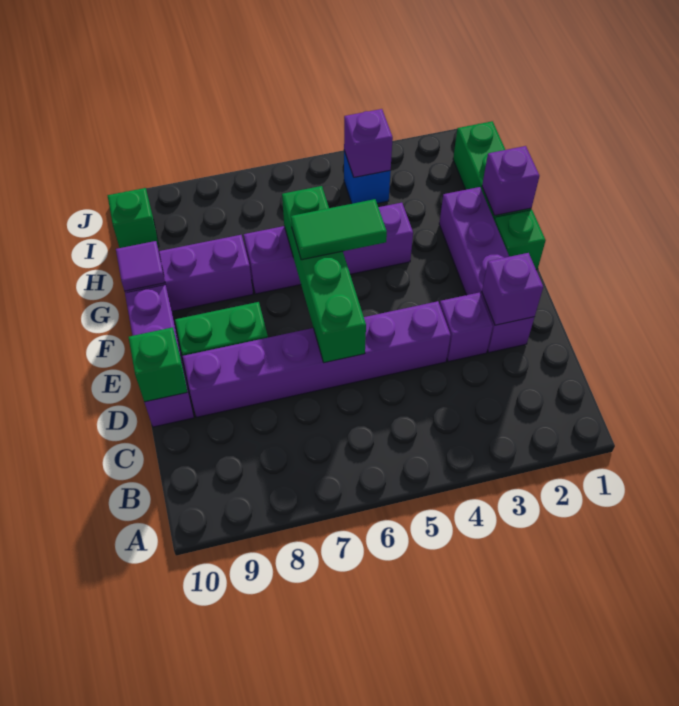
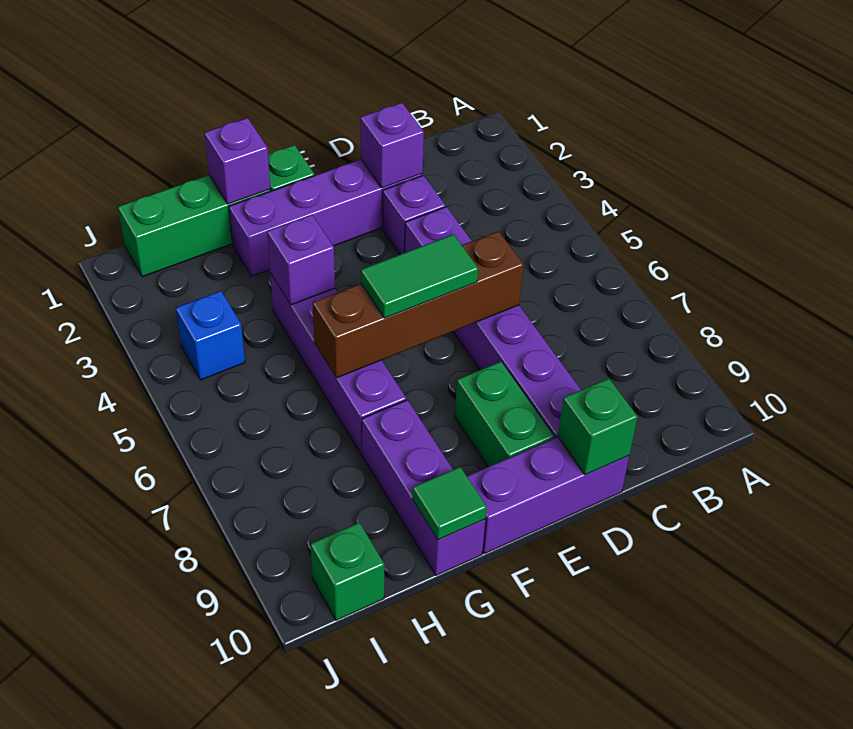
green 1x4 brick [282,186,366,363] -> brown 1x4 brick [313,231,523,378]
green 1x2 tile [291,199,387,260] -> green 1x2 tile turned to [361,234,478,318]
purple 1x1 tile [116,241,165,291] -> green 1x1 tile [413,467,487,540]
purple 1x1 brick [344,109,393,177] -> purple 1x1 brick moved to [267,215,335,305]

